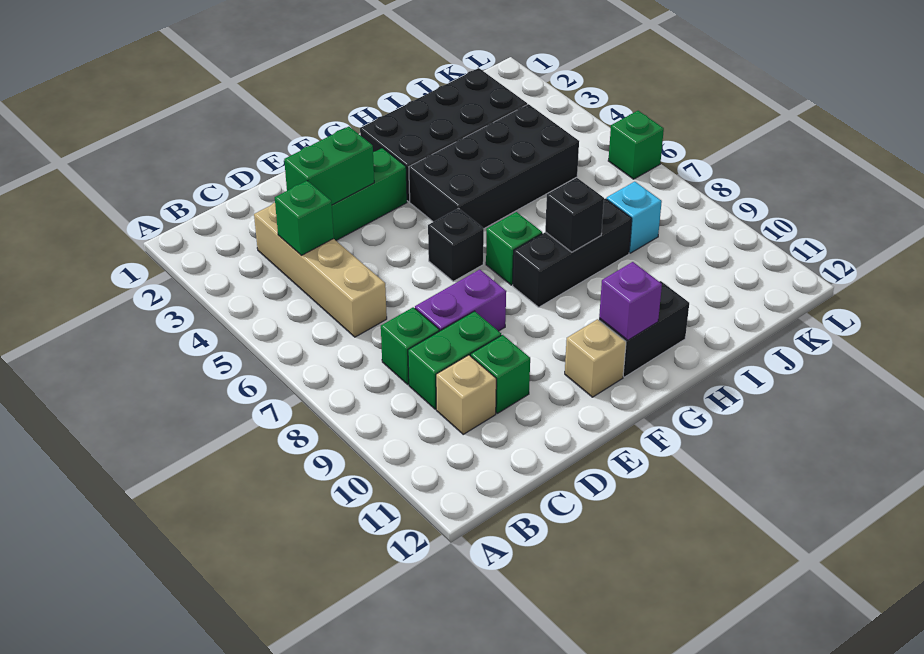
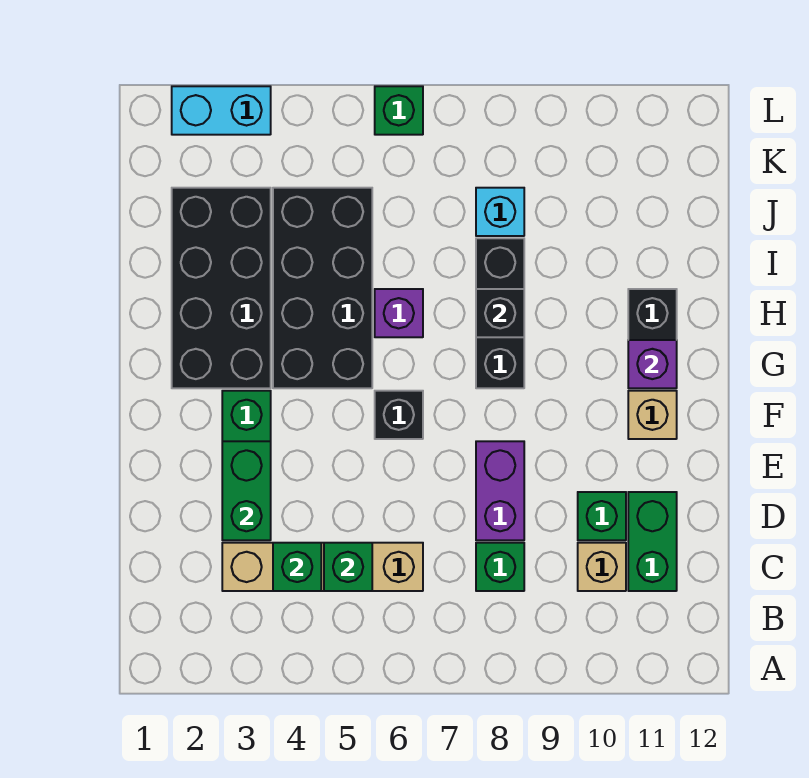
green 1x2 brick [408,311,501,409] -> green 1x2 brick moved to [628,492,677,591]
green 1x1 brick [486,212,542,285] -> green 1x1 brick moved to [324,543,372,591]
none -> purple 1x1 brick [375,289,423,337]
none -> cyan 1x2 brick [172,86,271,135]

